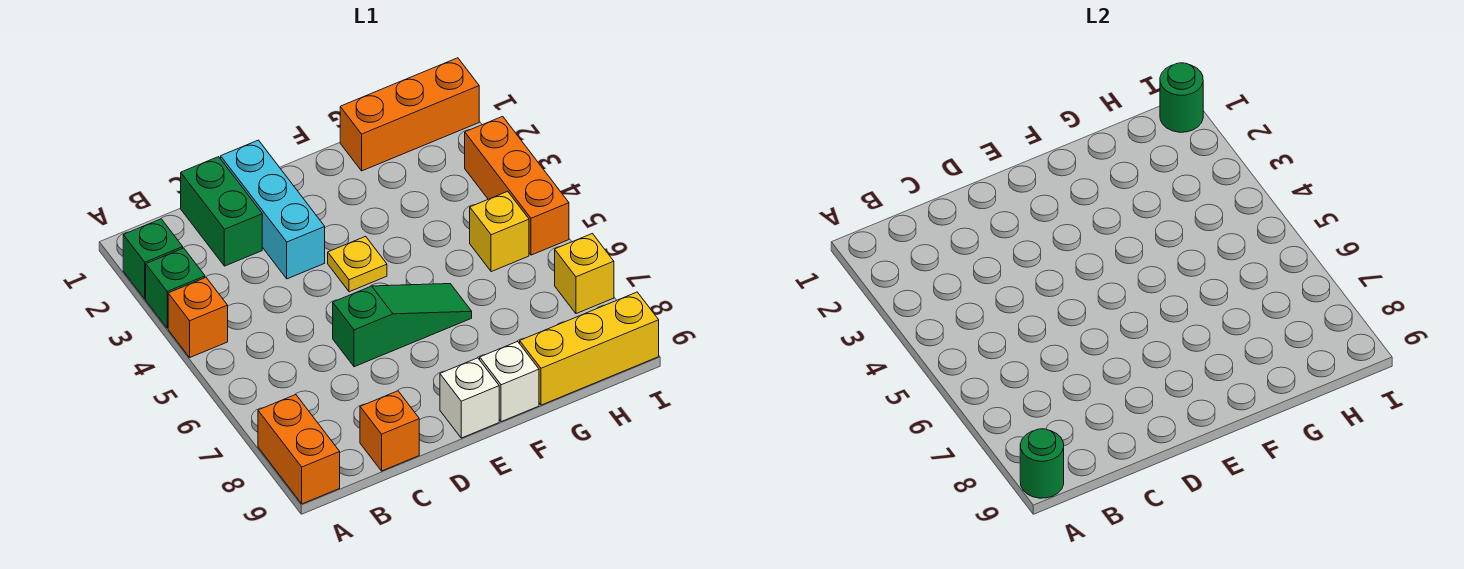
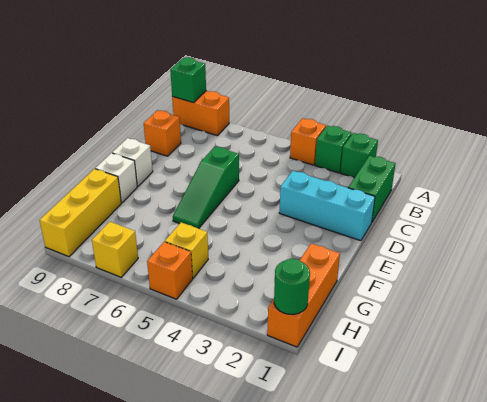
green 1x1 round brick [1020,429,1064,498] -> green 1x1 brick [170,57,206,103]
green 1x2 brick [181,157,262,266] -> green 1x2 brick turned to [348,156,396,222]
yellow 1x1 plate [328,236,387,292] -> none
orange 1x3 brick [465,116,569,255] -> orange 1x1 brick [147,242,193,299]

